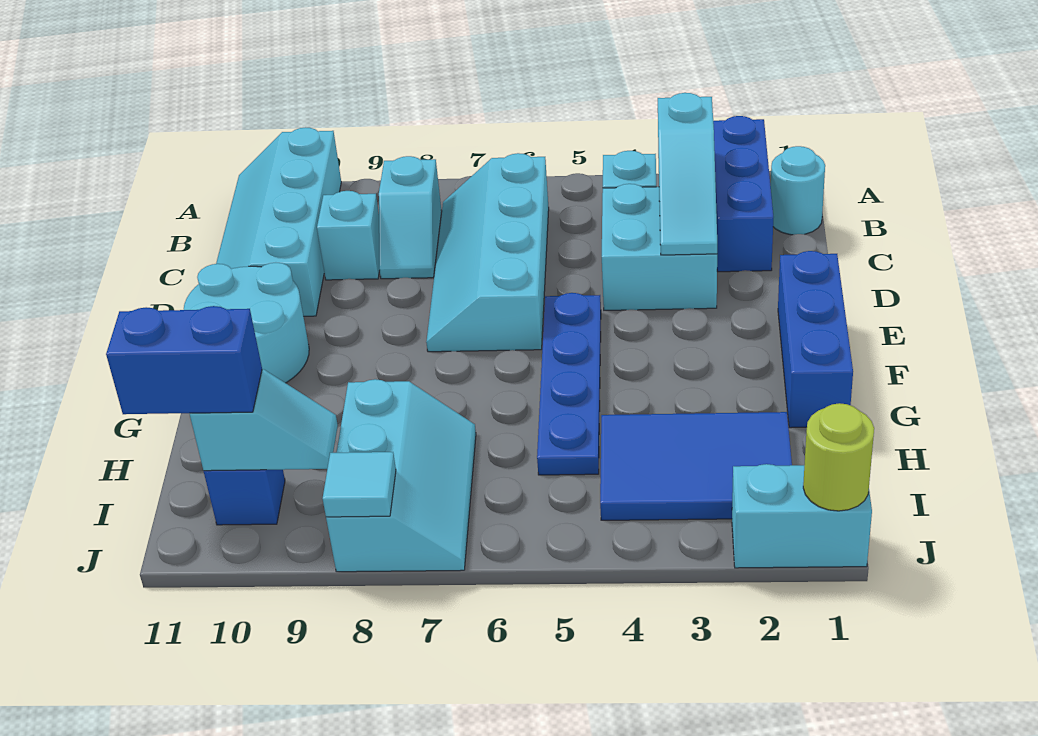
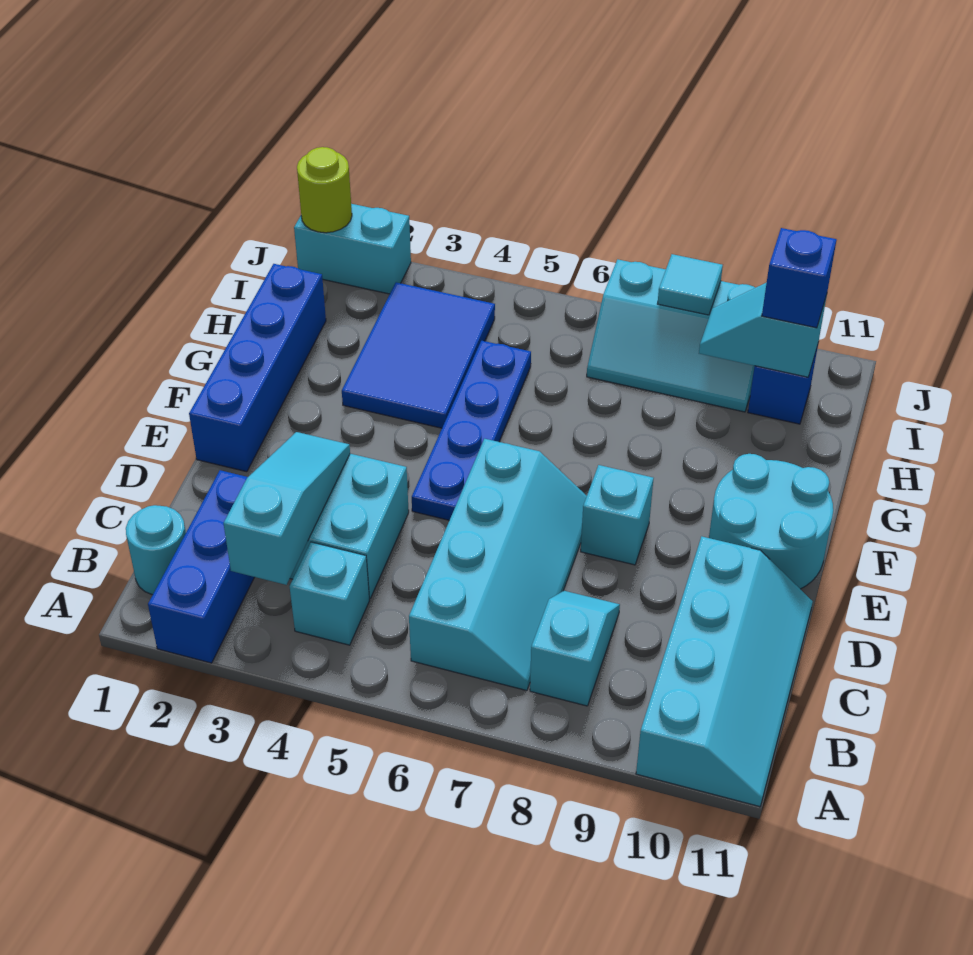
cyan 1x1 brick [317,191,380,280] -> cyan 1x1 brick moved to [581,465,654,565]
blue 1x3 brick [778,251,853,428] -> blue 1x4 brick [189,264,326,472]
blue 2x3 tile [600,412,792,520] -> blue 2x3 tile turned to [342,282,495,428]
cyan 2x3 slope [326,379,476,572] -> cyan 2x3 slope turned to [587,259,755,412]
blue 1x2 brick [106,306,262,414] -> blue 1x1 brick [762,228,837,328]

